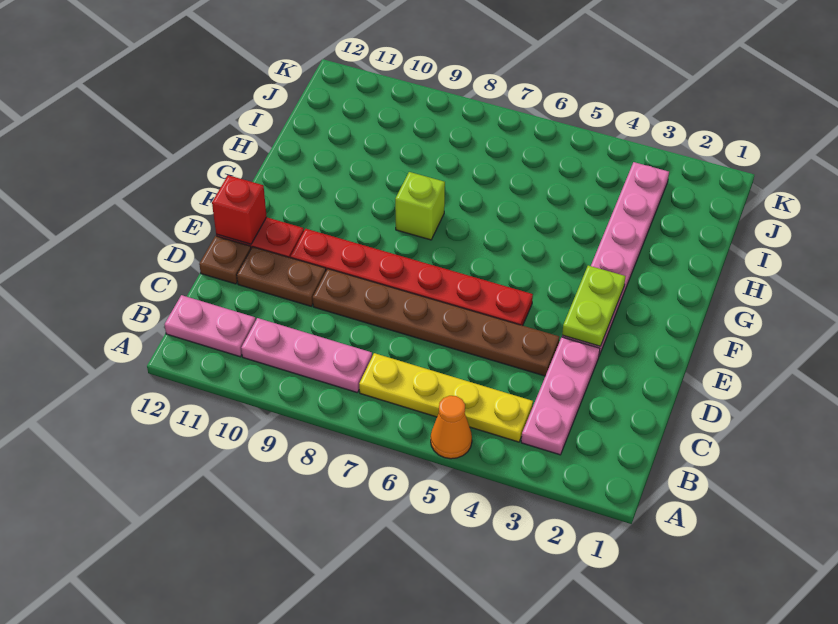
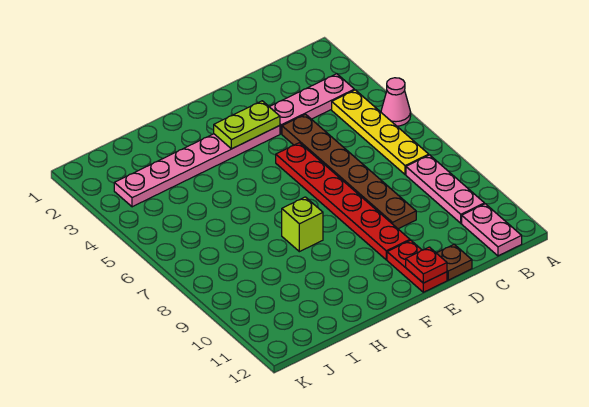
orange 1x1 cone [431,396,472,459] -> pink 1x1 cone [381,78,411,126]
brown 1x2 plate [237,247,326,306] -> none
red 1x1 brick [212,175,267,244] -> red 1x1 plate [406,247,447,283]

